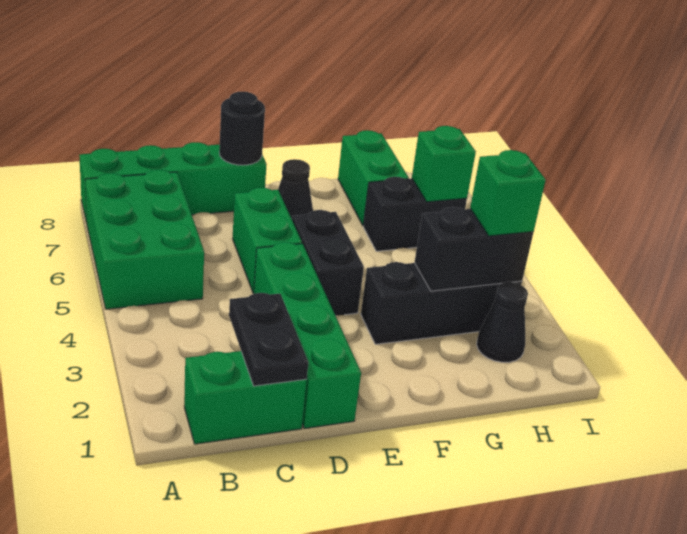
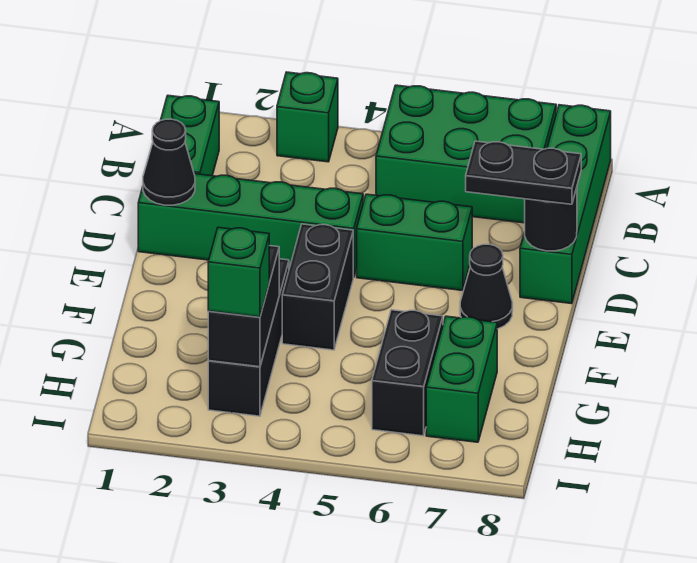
black 1x2 plate [229,293,308,386] -> black 1x2 plate moved to [466,141,581,204]
black 1x2 brick [292,210,364,316] -> black 1x2 brick turned to [282,224,353,350]
green 1x2 brick [338,130,409,225] -> green 1x2 brick turned to [426,316,497,442]
black 1x1 cone [477,282,528,362] -> black 1x1 cone moved to [143,119,195,205]
green 1x1 brick [412,126,476,202] -> green 1x1 brick moved to [277,72,338,162]

